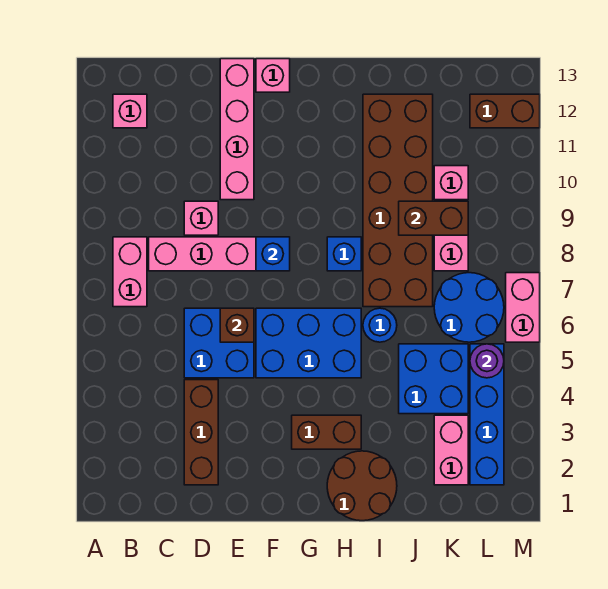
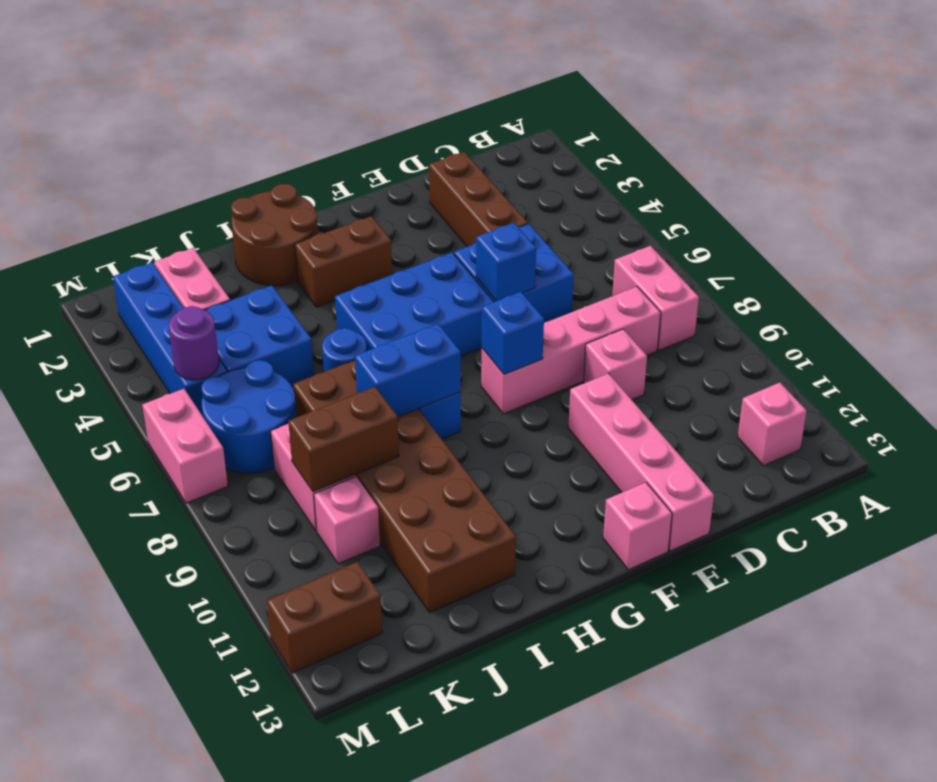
brown 1x1 brick [220,308,254,342] -> blue 1x1 brick [476,223,536,301]
none -> blue 1x2 brick [355,324,461,417]

